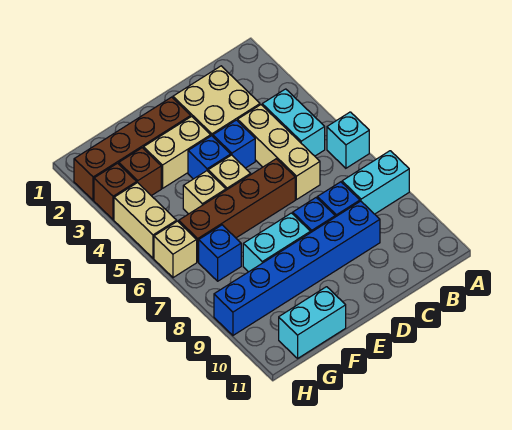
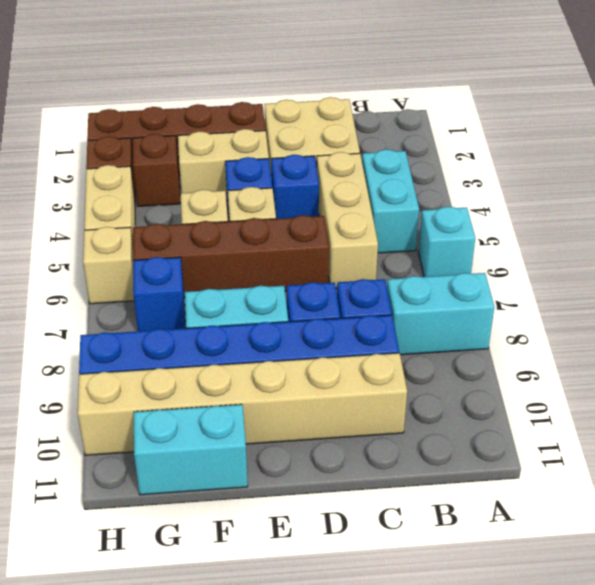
none -> tan 1x6 brick [78,353,407,455]

